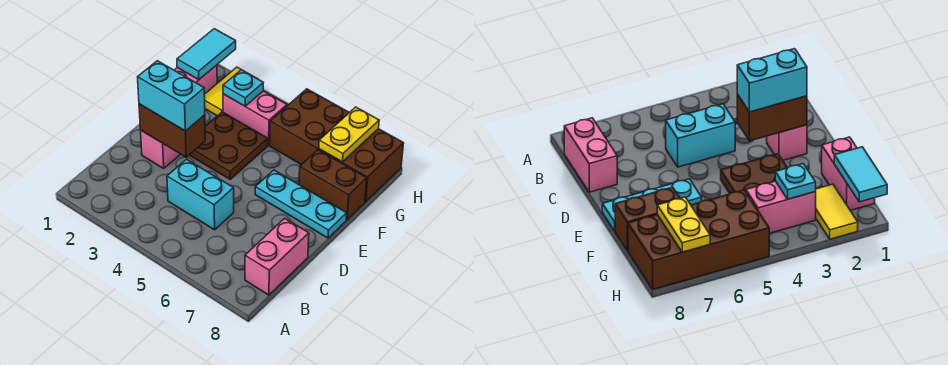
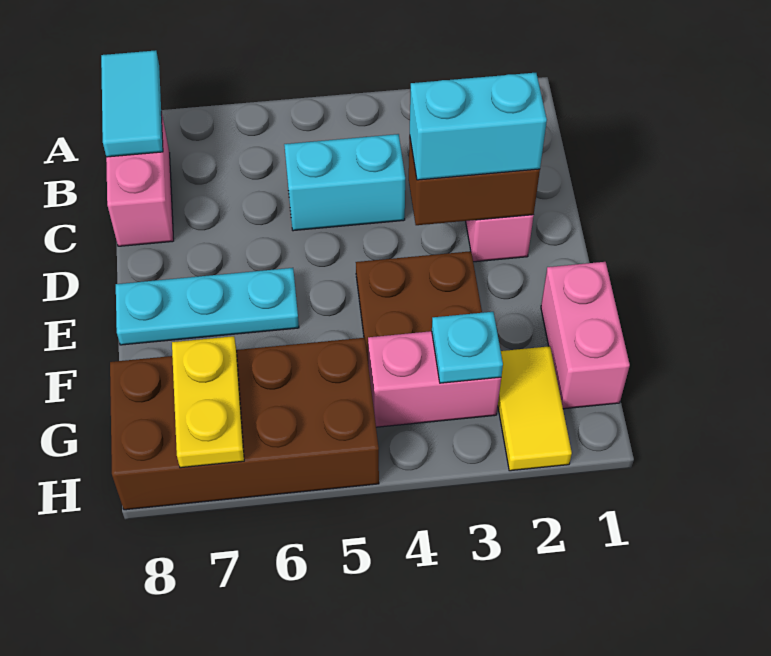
brown 1x2 brick [299,150,367,220] -> none
cyan 1x2 tile [177,29,236,79] -> cyan 1x2 tile moved to [101,50,163,157]

